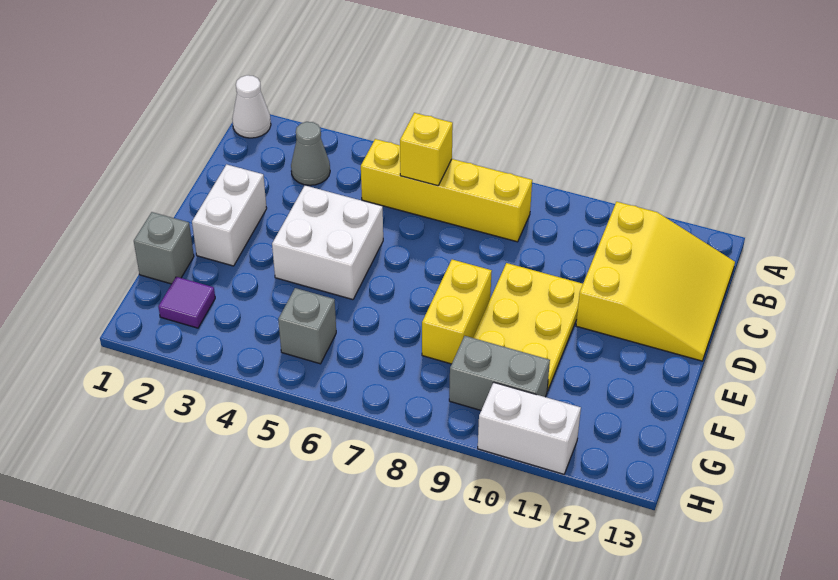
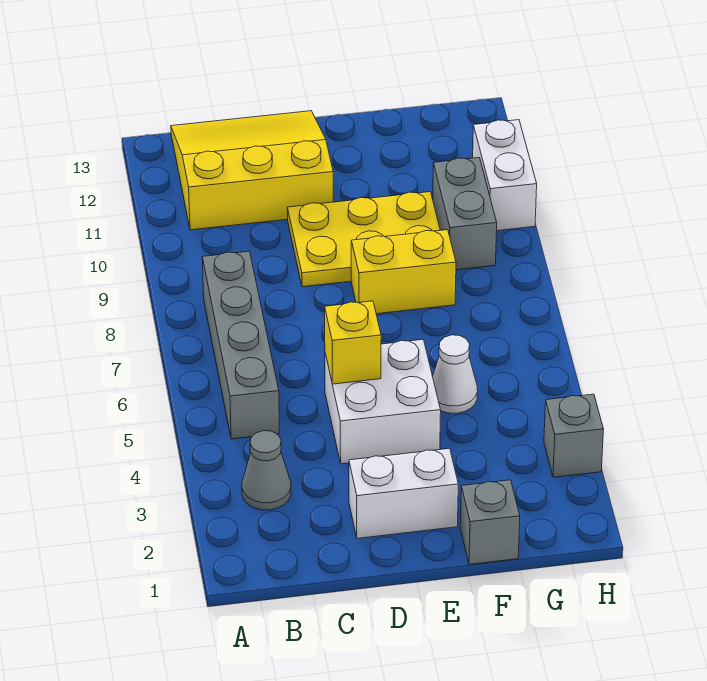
white 1x1 cone [232,75,271,138] -> white 1x1 cone moved to [433,335,478,413]
yellow 1x4 brick [361,139,532,242] -> grey 1x4 brick [202,251,279,439]
yellow 1x1 brick [400,113,453,186] -> yellow 1x1 brick moved to [325,301,381,384]
purple 1x1 tile [158,277,215,328] -> none
grey 1x1 brick [278,288,336,364] -> grey 1x1 brick moved to [544,394,604,477]

